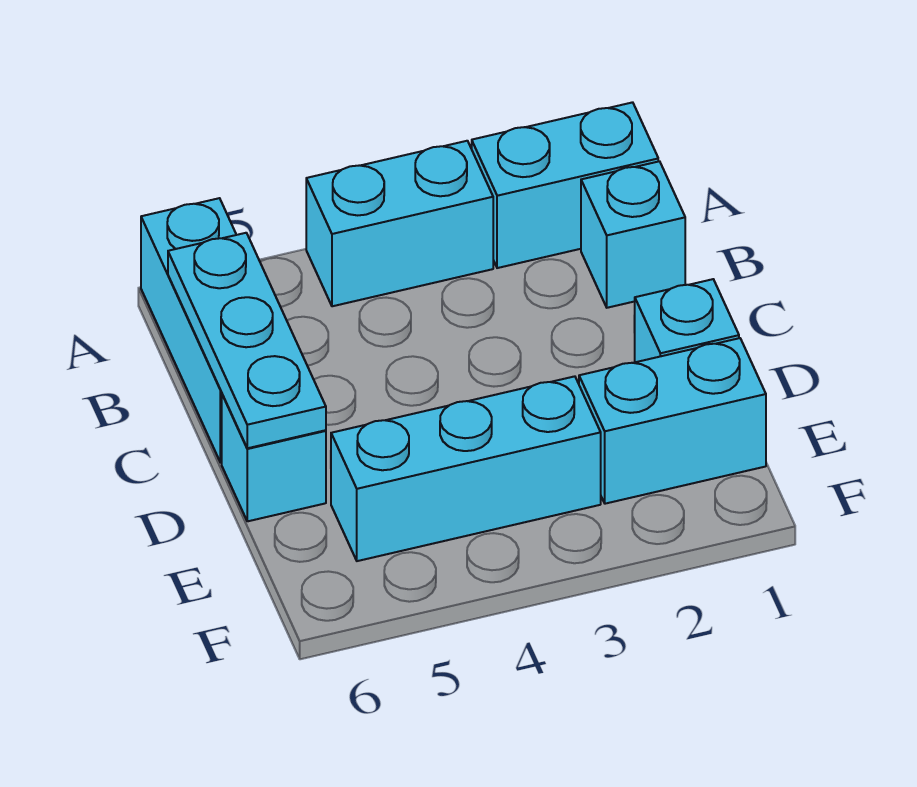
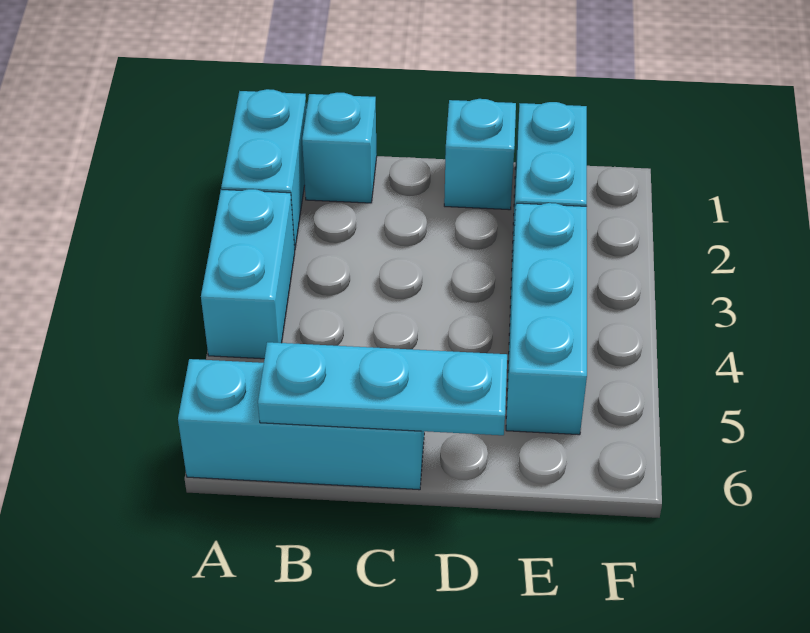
cyan 1x1 brick [222,395,326,521] -> none

